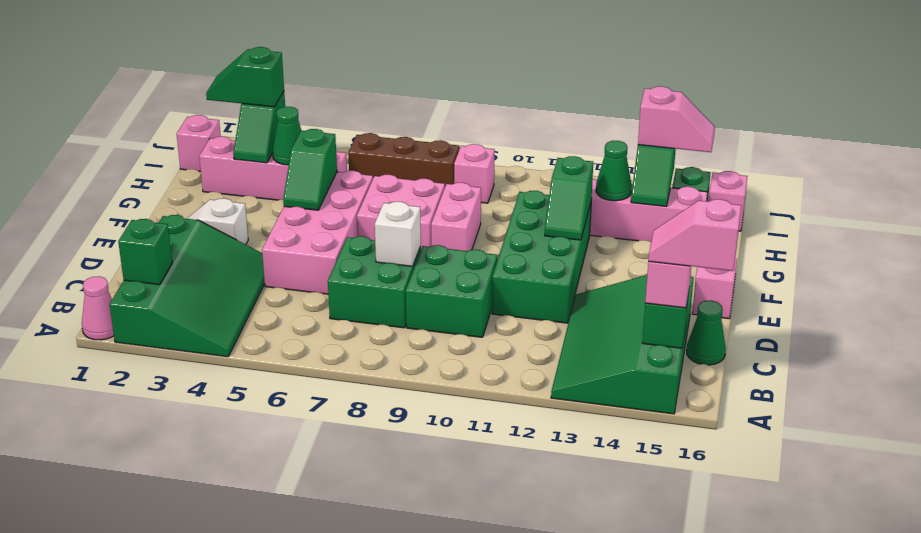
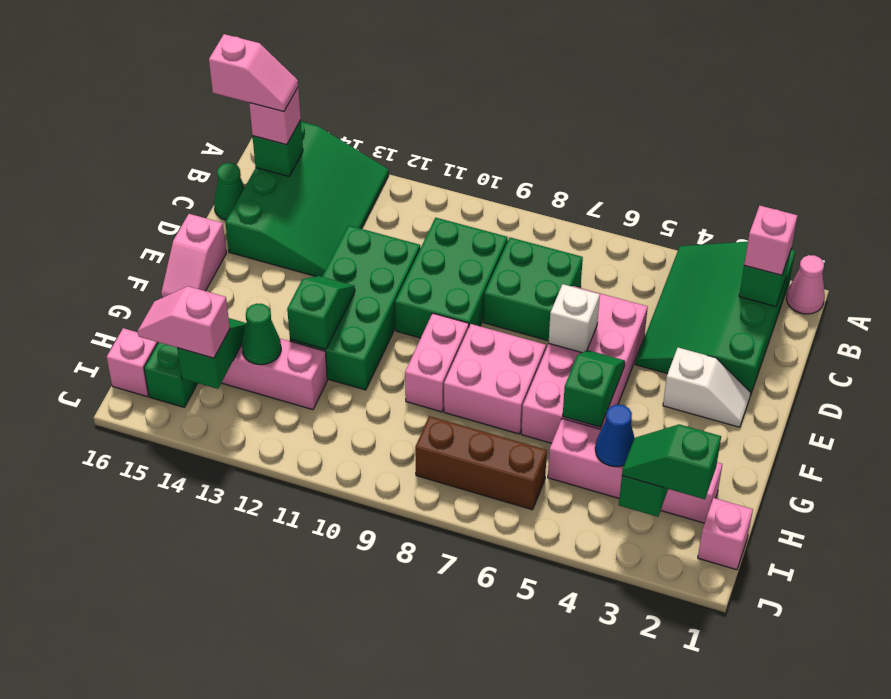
green 2x2 brick [406,245,497,337] -> green 2x3 brick [395,218,508,338]
white 1x1 brick [375,202,421,266] -> white 1x1 brick moved to [549,284,600,353]
green 1x1 cone [273,107,302,165] -> blue 1x1 cone [595,405,635,467]
green 1x2 slope [206,47,284,107] -> green 1x2 slope turned to [622,424,721,499]
pink 1x1 brick [454,144,495,203] -> pink 1x1 brick moved to [744,206,798,275]

